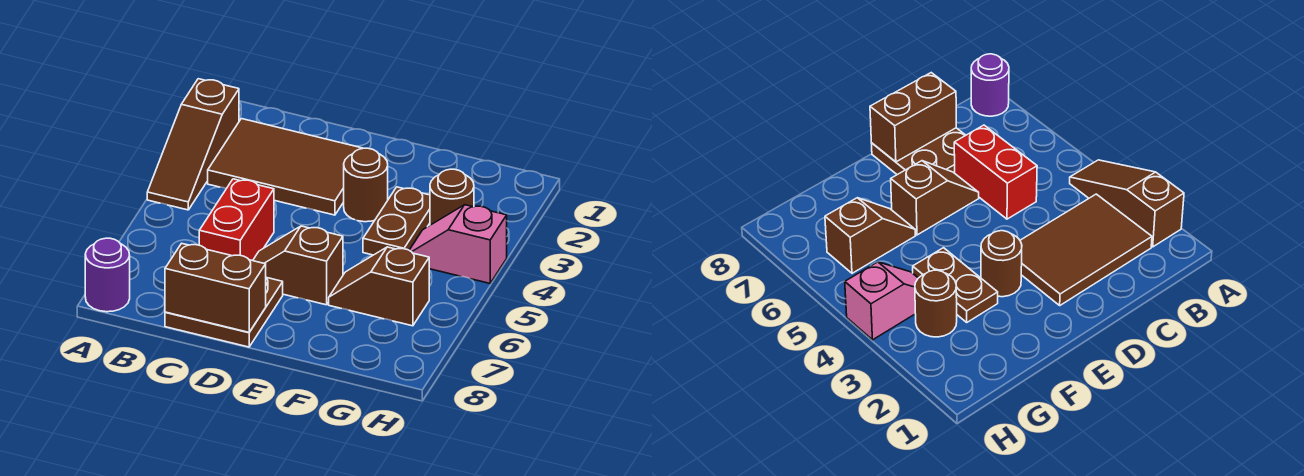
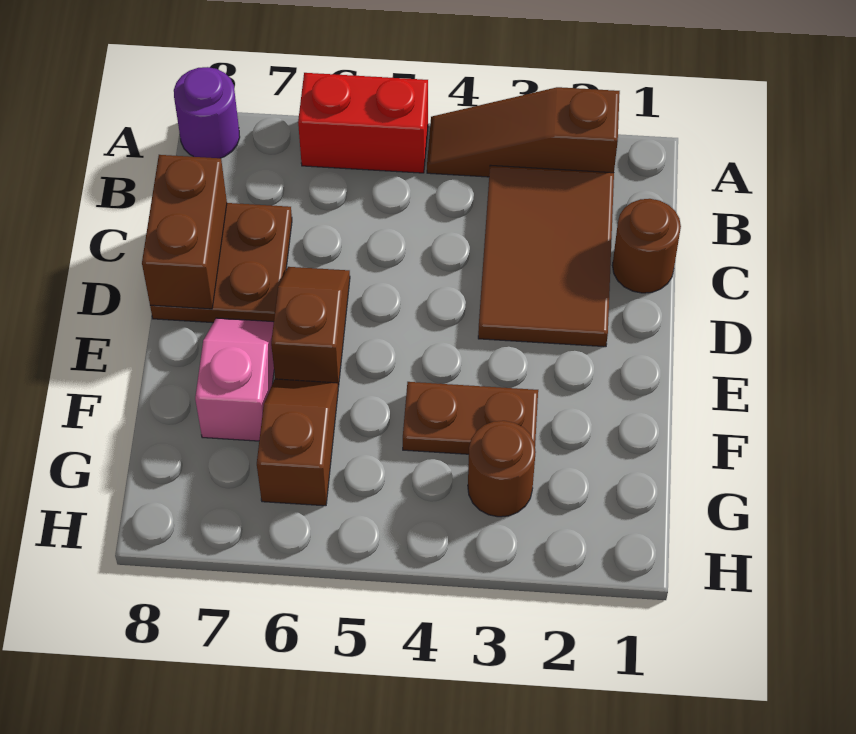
red 1x2 brick [199,179,274,261] -> red 1x2 brick moved to [298,73,428,173]
brown 1x1 round brick [344,148,388,222] -> brown 1x1 round brick moved to [612,199,681,293]
pink 1x2 slope [409,205,507,283] -> pink 1x2 slope moved to [195,318,274,441]

